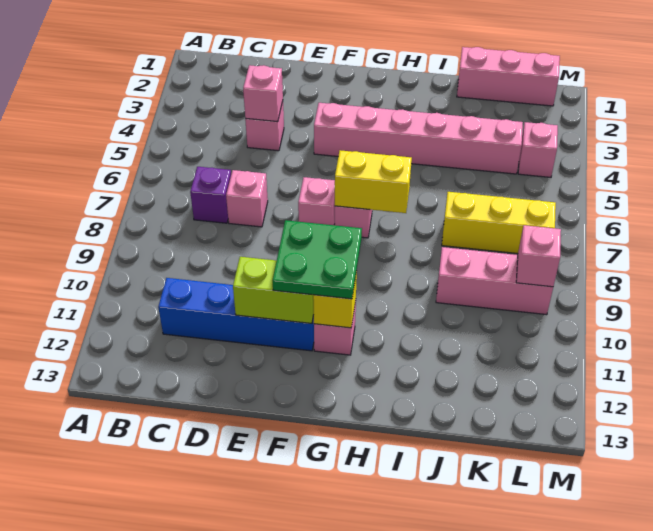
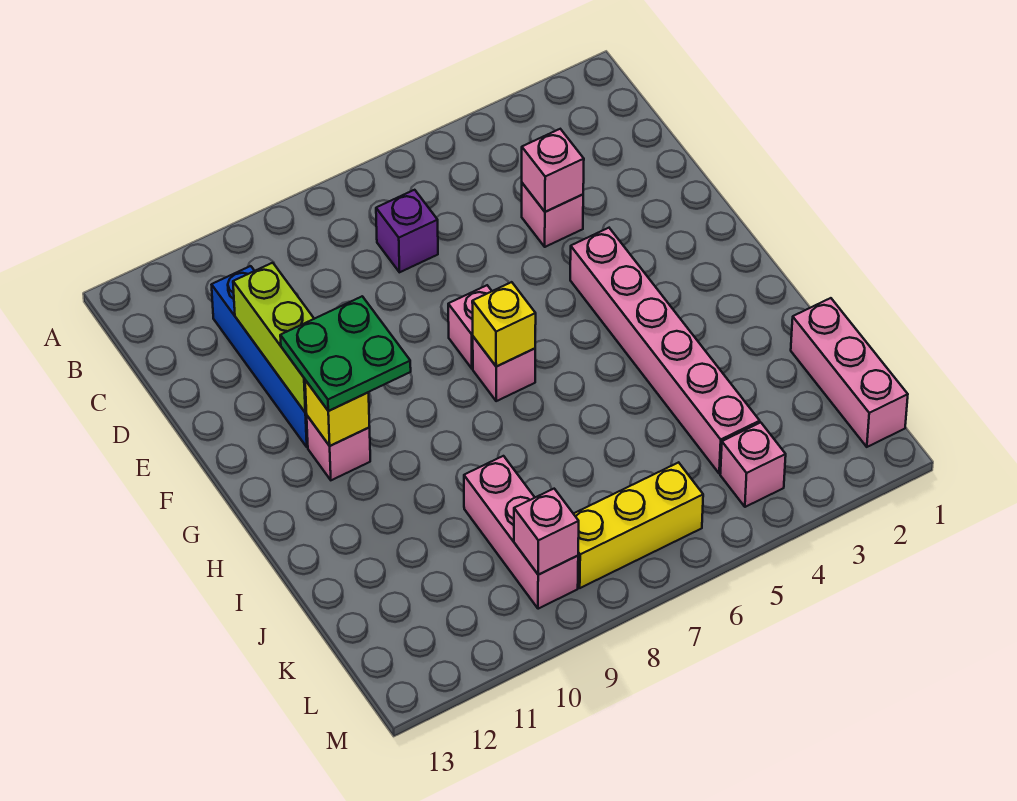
pink 1x1 brick [226,170,268,227] -> none
lime 1x2 brick [233,257,314,324] -> lime 1x3 brick [233,263,314,413]
yellow 1x2 brick [335,150,412,213] -> yellow 1x1 brick [472,282,536,366]
yellow 1x3 brick [442,192,556,254] -> yellow 1x3 brick turned to [574,462,703,588]

